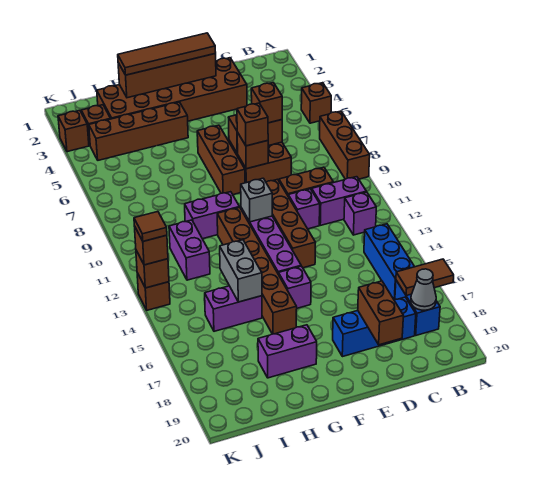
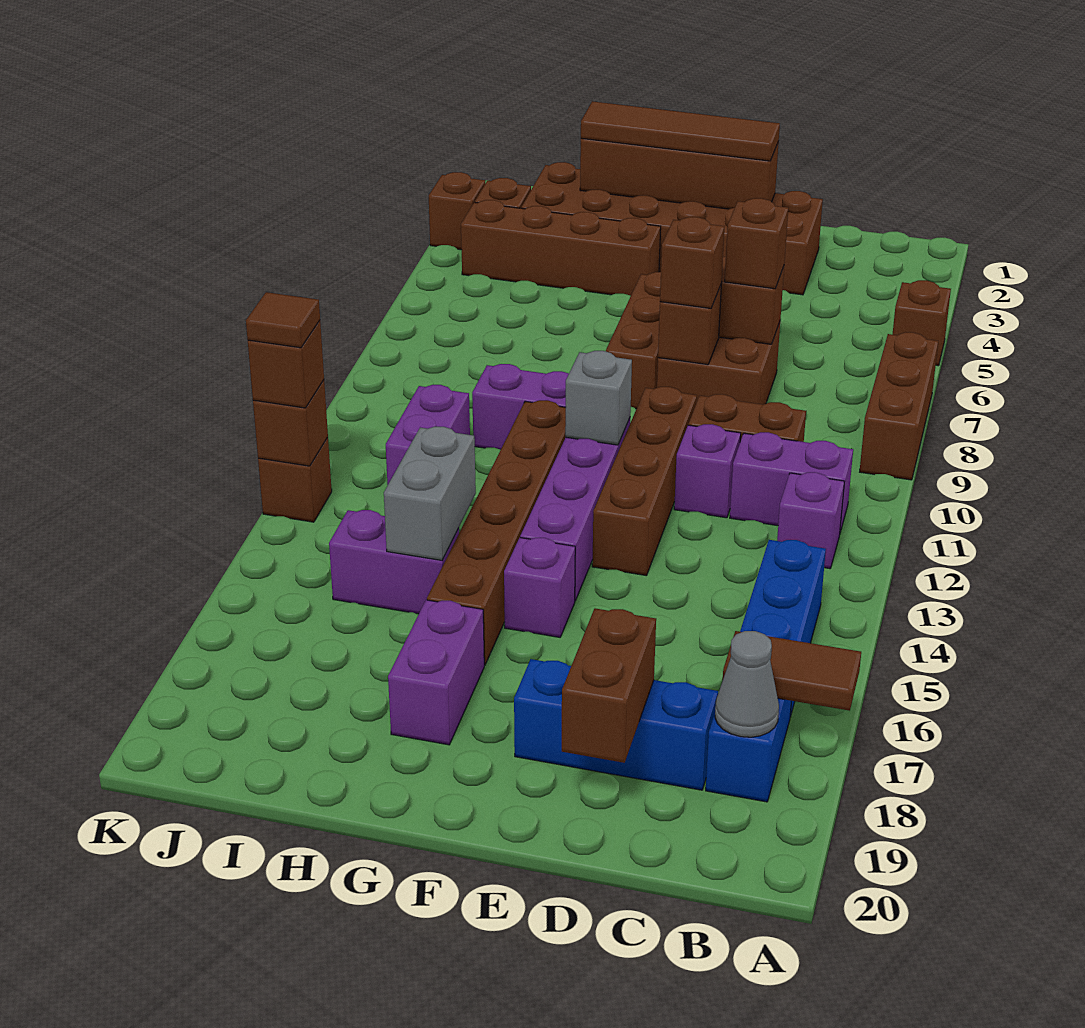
purple 1x2 brick [258,325,317,378] -> purple 1x2 brick turned to [388,600,484,745]

